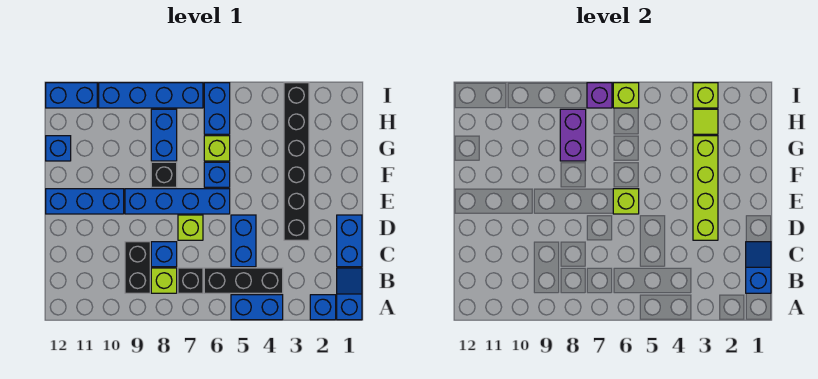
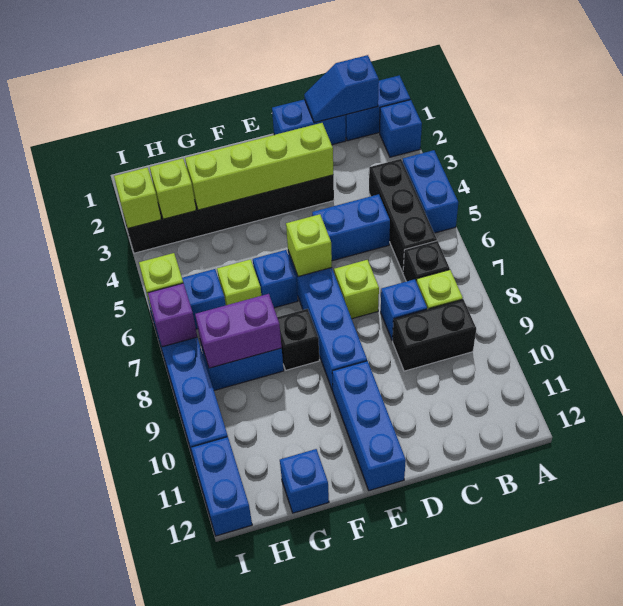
blue 1x2 slope [337,268,362,320] -> blue 1x2 brick [345,75,410,141]
lime 1x1 tile [693,109,718,134] -> lime 1x1 brick [150,158,196,219]

